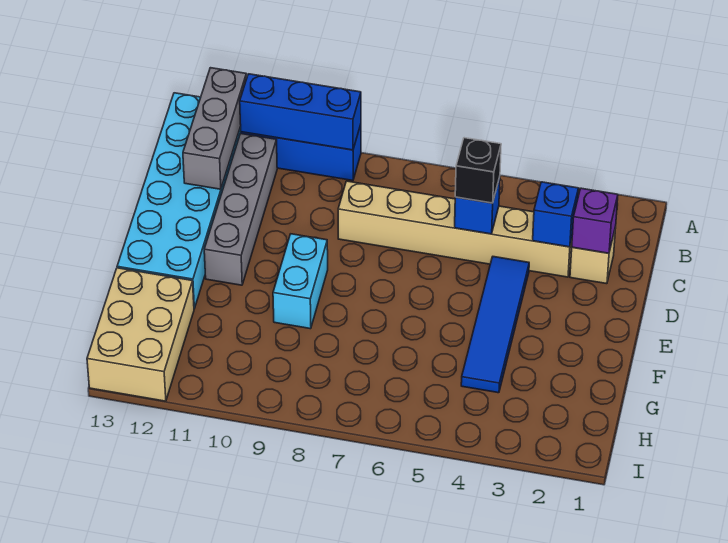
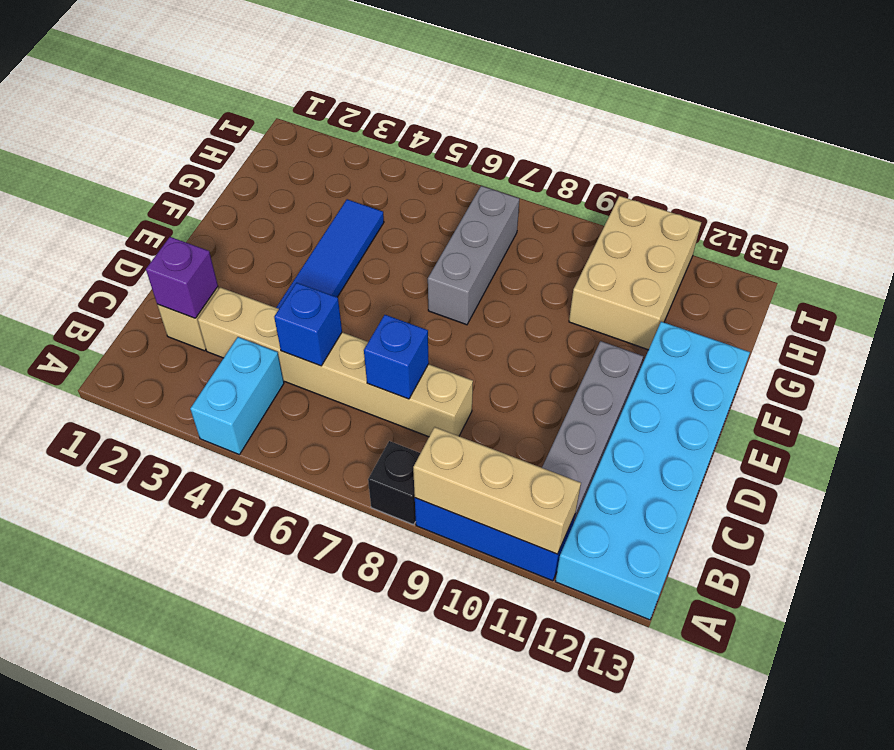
blue 1x3 brick [240,74,361,150] -> tan 1x3 brick [413,427,581,554]
grey 1x3 brick [183,68,247,189] -> grey 1x3 brick moved to [428,186,519,325]
blue 1x1 brick [533,182,578,247] -> blue 1x1 brick moved to [364,315,429,399]
black 1x1 brick [455,138,501,203] -> black 1x1 brick moved to [368,441,420,525]
cyan 1x2 brick [273,234,328,329] -> cyan 1x2 brick moved to [190,337,284,454]
tan 2x3 brick [87,268,194,401] -> tan 2x3 brick moved to [569,196,701,350]

